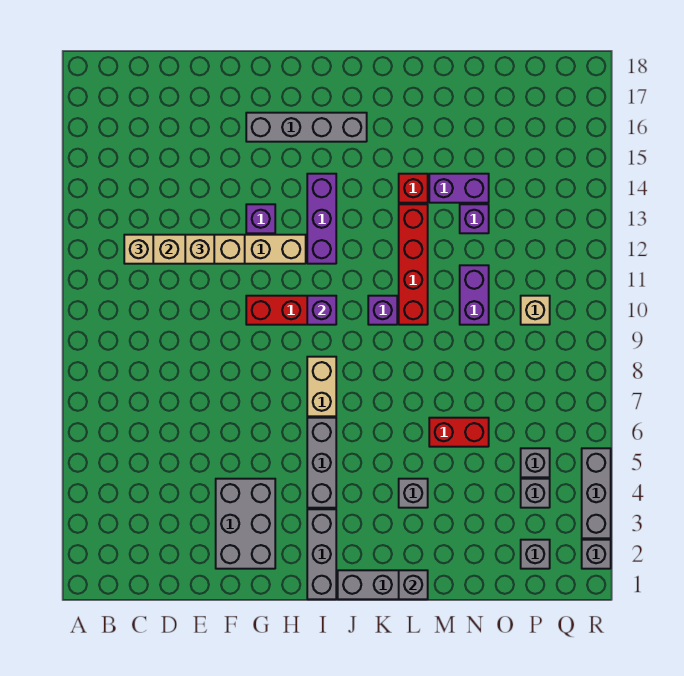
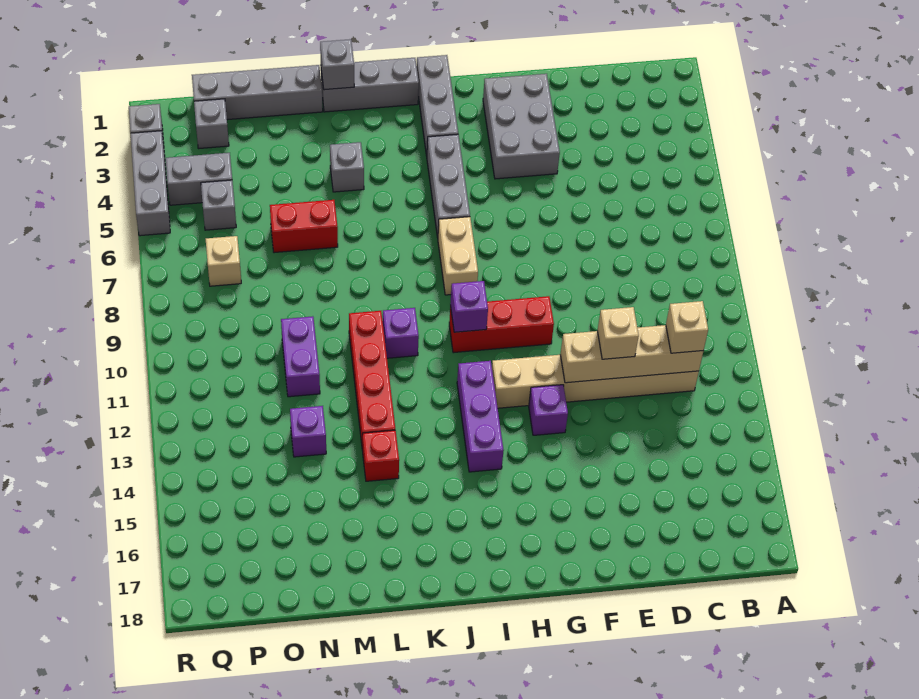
grey 1x4 brick [246,113,367,142] -> grey 1x4 brick moved to [192,65,323,120]
purple 1x2 brick [429,174,489,203] -> none
grey 1x1 brick [521,479,550,508] -> grey 1x2 brick [166,153,232,205]
tan 1x1 brick [521,296,550,325] -> tan 1x1 brick moved to [206,236,241,286]

